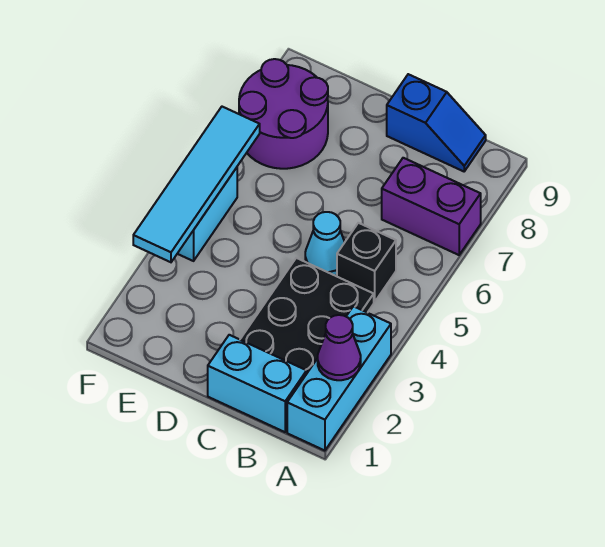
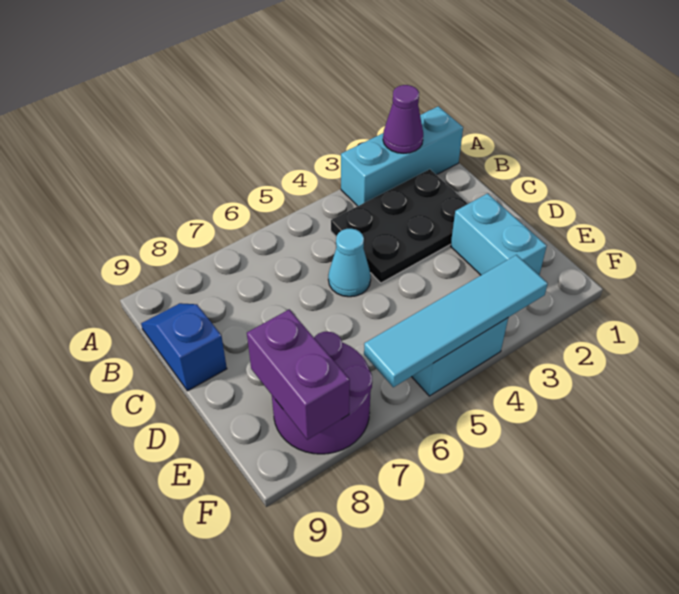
purple 1x2 brick [382,158,481,255] -> purple 1x2 brick moved to [247,309,350,440]
cyan 1x2 brick [208,335,307,432] -> cyan 1x2 brick moved to [451,193,547,275]
black 1x1 brick [337,223,396,302] -> none

